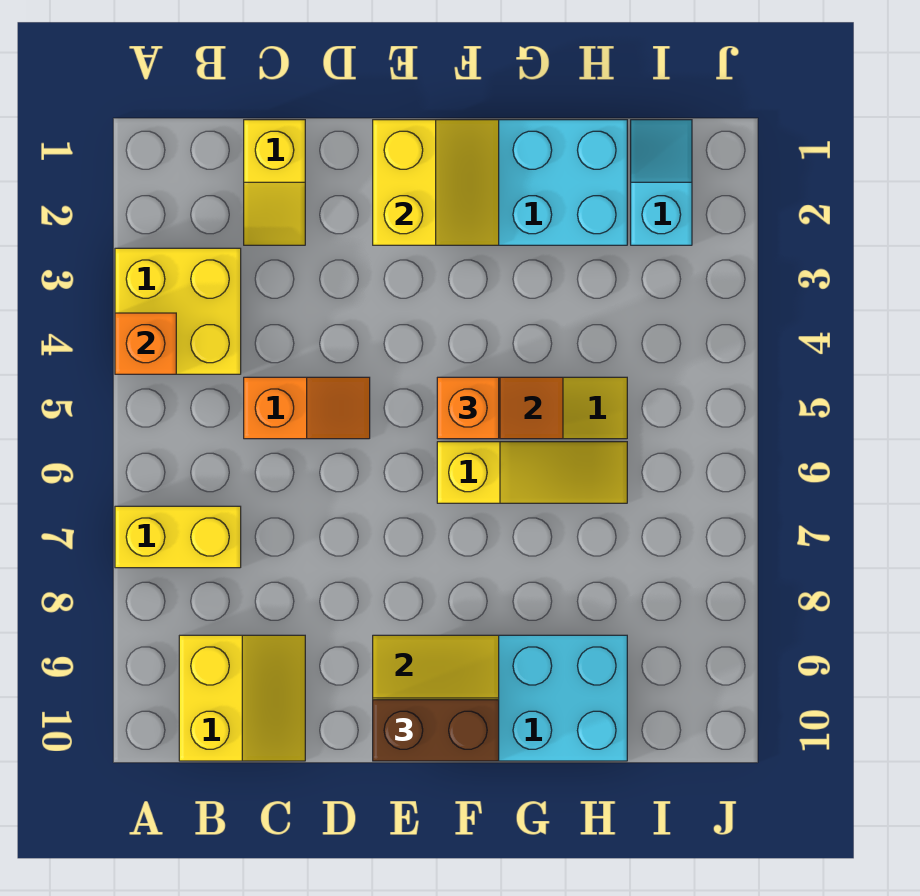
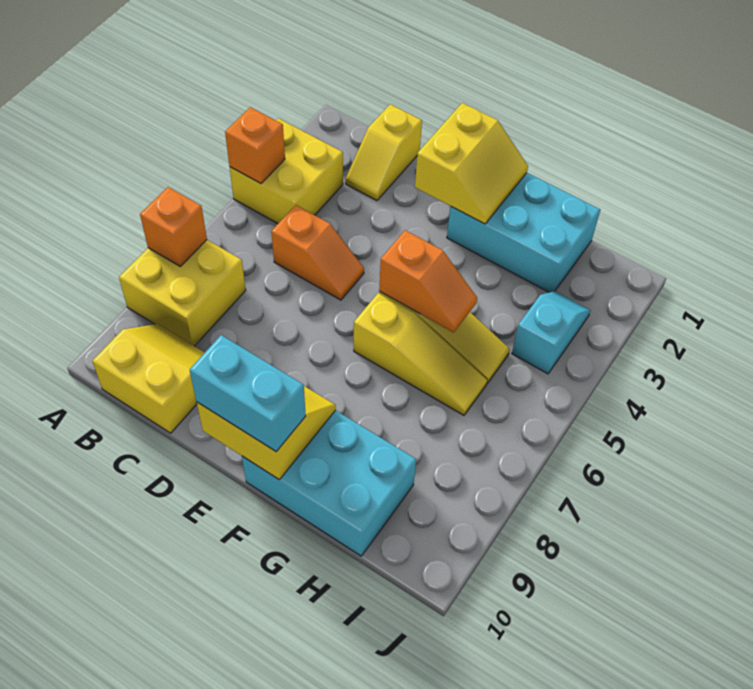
yellow 1x2 brick [115,506,241,568] -> yellow 2x2 brick [119,240,246,346]
yellow 2x2 slope [179,635,305,761] -> yellow 2x2 slope turned to [92,324,205,433]
brown 1x2 brick [373,700,499,761] -> cyan 1x2 brick [189,335,306,452]
orange 1x1 brick [437,377,499,439] -> orange 1x1 brick moved to [140,187,207,266]
cyan 1x2 slope [631,120,692,245] -> cyan 1x2 slope moved to [512,291,590,374]

